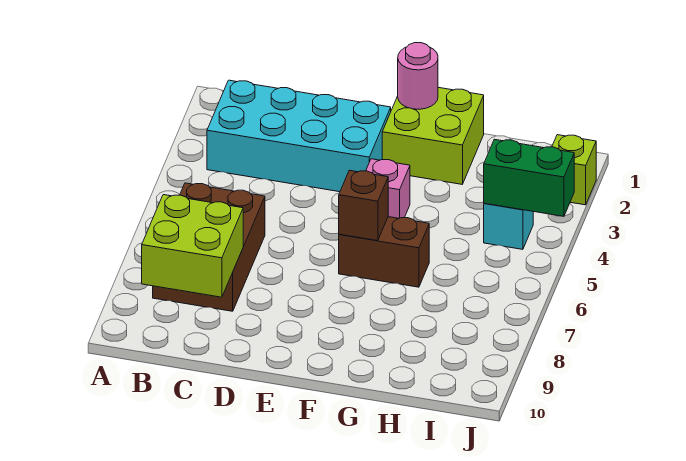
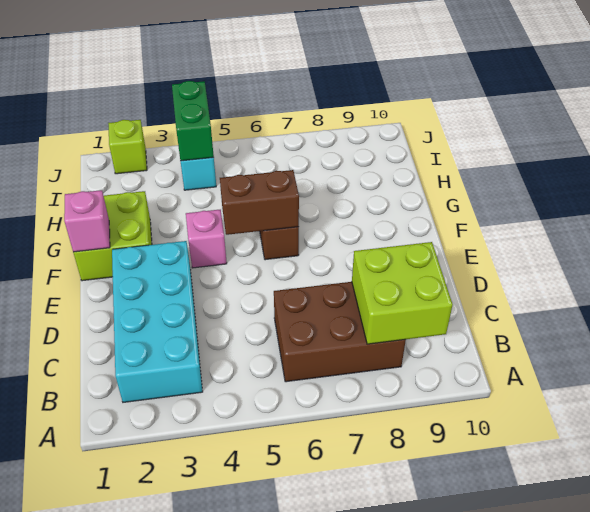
pink 1x1 round brick [398,43,438,109] -> pink 1x1 brick [64,190,110,252]
brown 1x1 brick [339,170,388,241] -> brown 1x2 brick [220,170,299,235]

